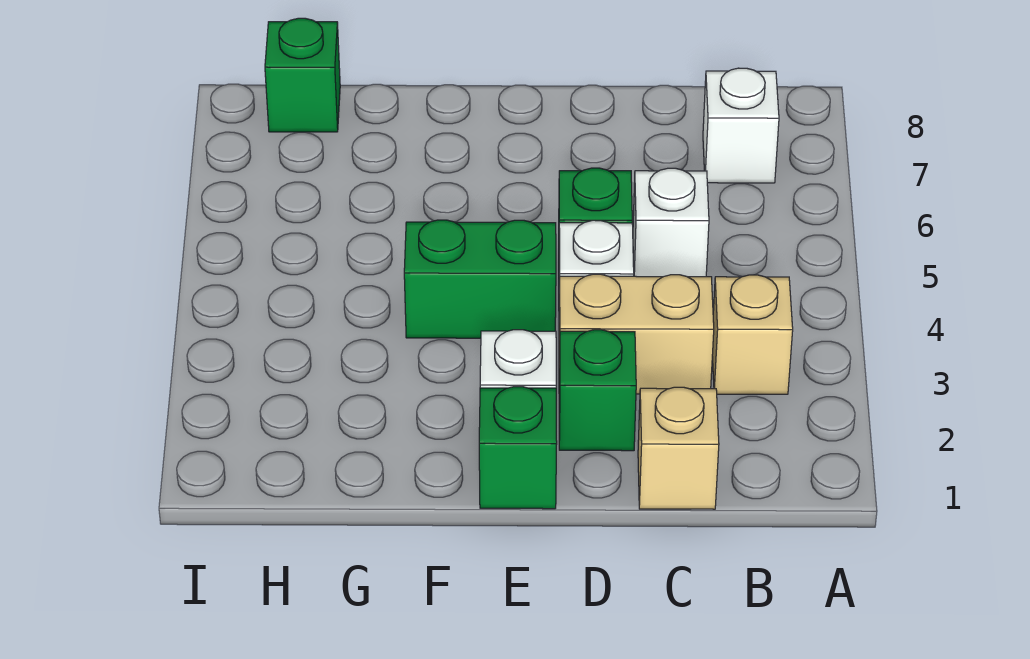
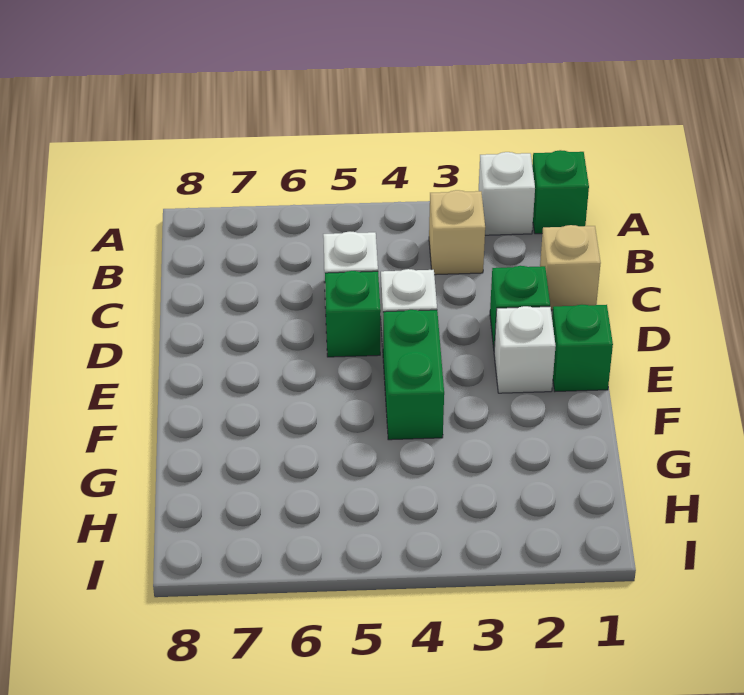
white 1x1 brick [703,68,779,183] -> white 1x1 brick moved to [479,152,535,235]
tan 1x2 brick [559,274,714,394] -> none
green 1x1 brick [265,18,340,132] -> green 1x1 brick moved to [532,150,589,234]

